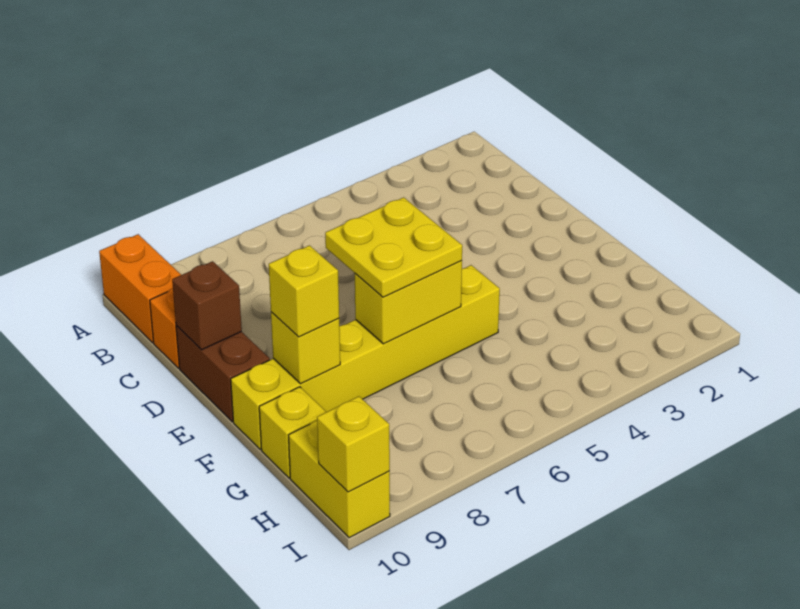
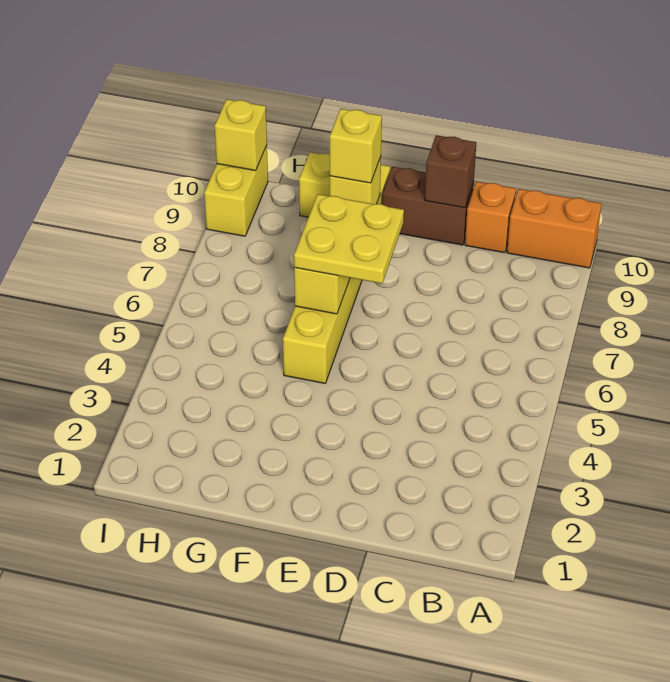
yellow 1x2 brick [289,421,390,538] -> yellow 1x2 brick turned to [204,145,268,236]

